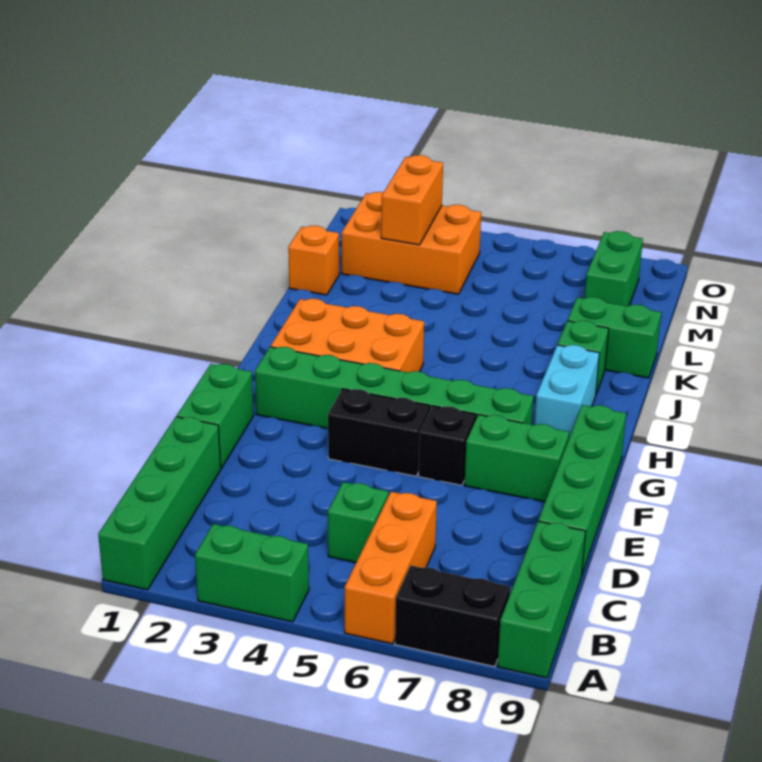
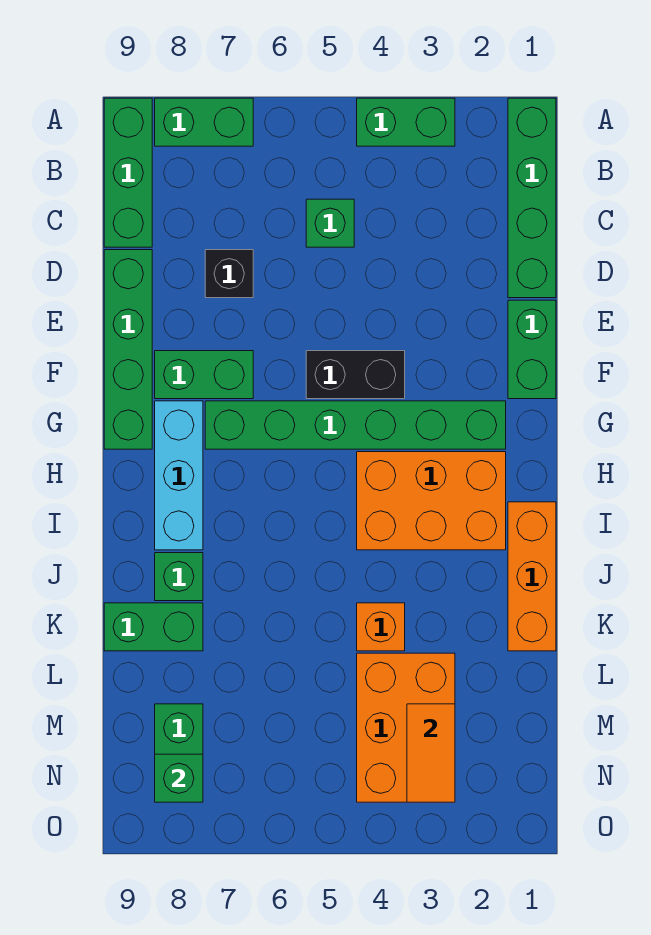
orange 1x3 brick [345,492,437,644] -> orange 1x3 brick moved to [508,502,556,651]
black 1x2 brick [395,565,510,667] -> green 1x2 brick [155,98,253,146]
black 1x1 brick [419,406,476,485] -> black 1x1 brick moved to [205,250,253,298]
cyan 1x2 brick [534,345,599,438] -> cyan 1x3 brick [155,401,203,550]
orange 1x1 brick [288,226,339,295] -> orange 1x1 brick moved to [357,603,405,651]
orange 2x3 brick [342,192,481,294] -> orange 2x3 brick turned to [357,653,455,802]
orange 1x2 brick [381,155,443,245] -> orange 1x2 tile [407,704,455,802]
none -> green 1x1 brick [155,754,203,802]

